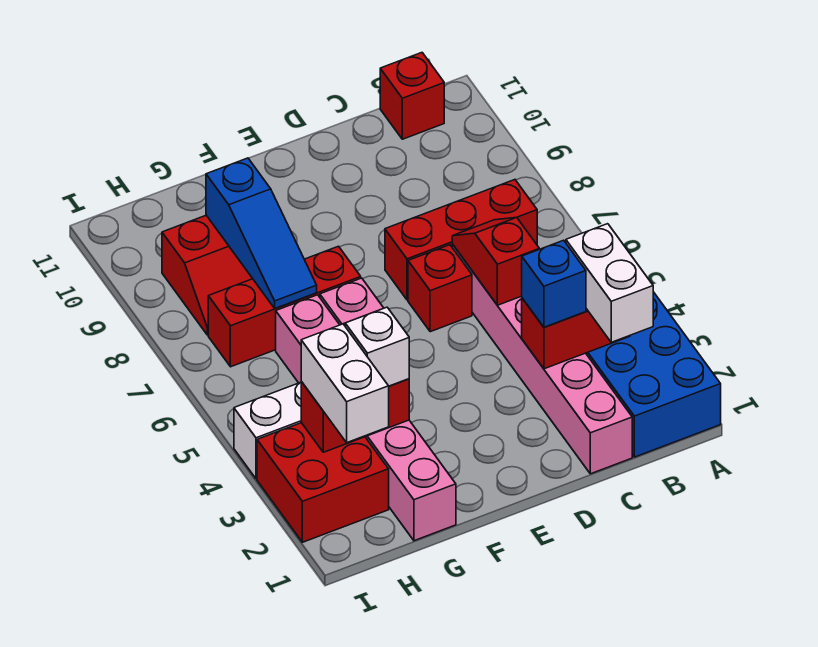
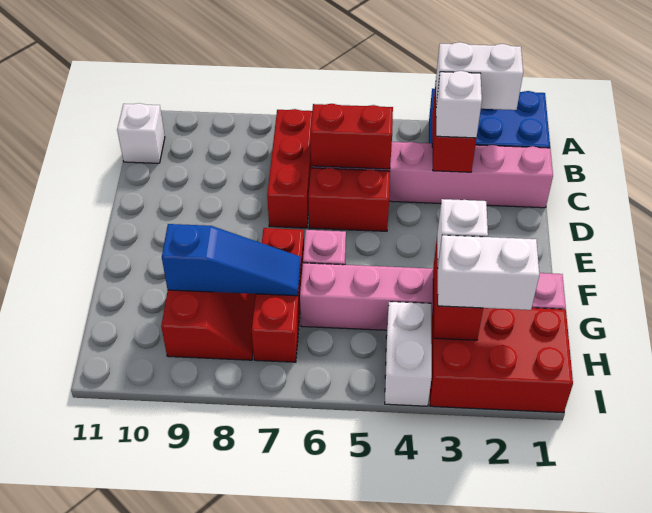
red 1x1 brick [380,53,444,139] -> white 1x1 brick [117,103,165,163]
blue 1x1 brick [522,240,586,327] -> white 1x1 brick [436,71,482,138]
red 1x2 slope [452,217,539,305] -> red 1x2 brick [311,104,393,169]
red 1x1 brick [408,245,472,332] -> red 1x2 brick [308,168,390,231]
red 2x2 brick [257,423,389,542] -> red 2x3 brick [430,305,573,413]

